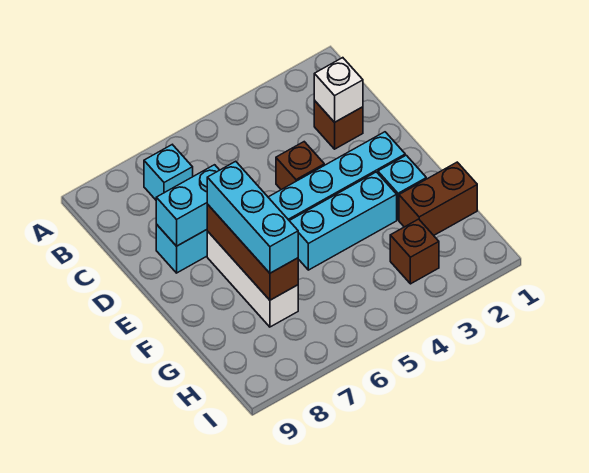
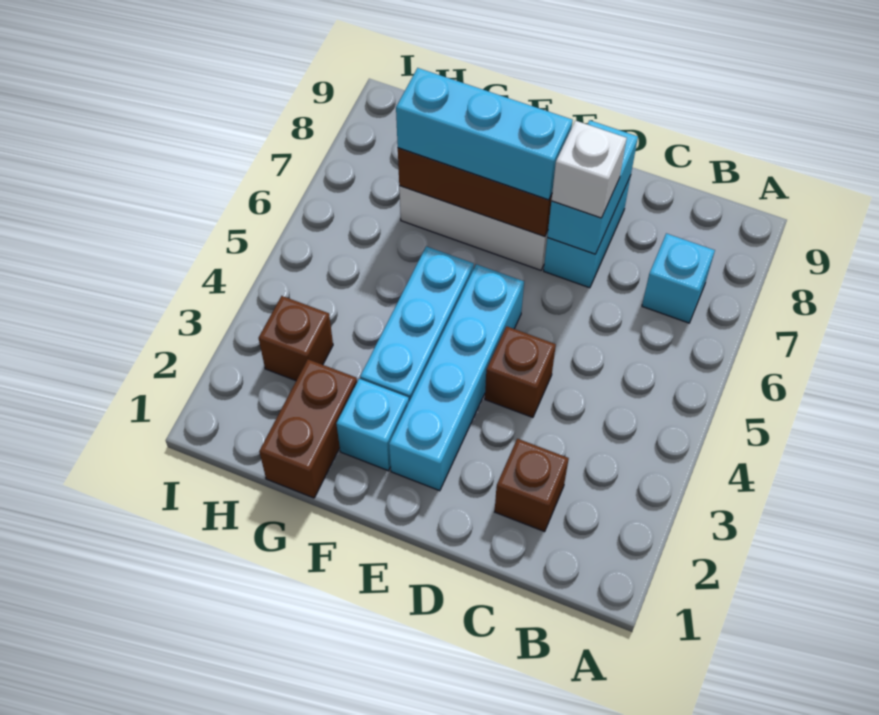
white 1x1 brick [314,58,363,122] -> white 1x1 brick moved to [552,121,627,218]

